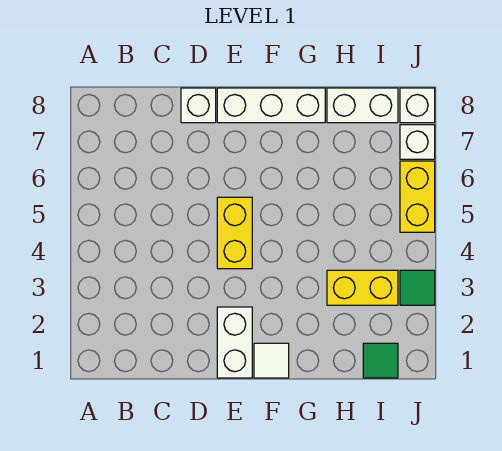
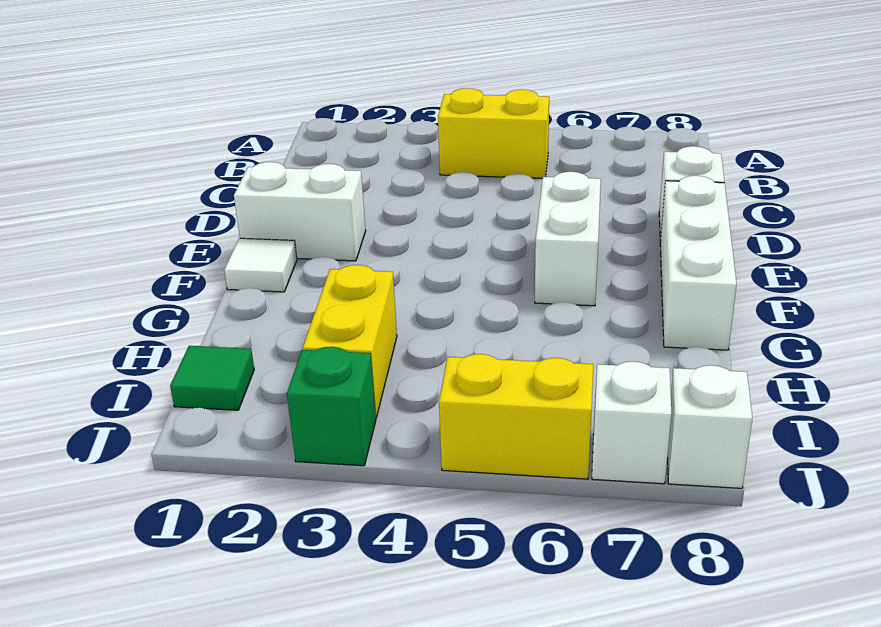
yellow 1x2 brick [217,197,252,269] -> yellow 1x2 brick moved to [438,88,549,178]
white 1x2 brick [327,88,398,123] -> white 1x2 brick moved to [535,172,601,306]
green 1x1 tile [400,270,435,305] -> green 1x1 brick [287,347,376,466]

